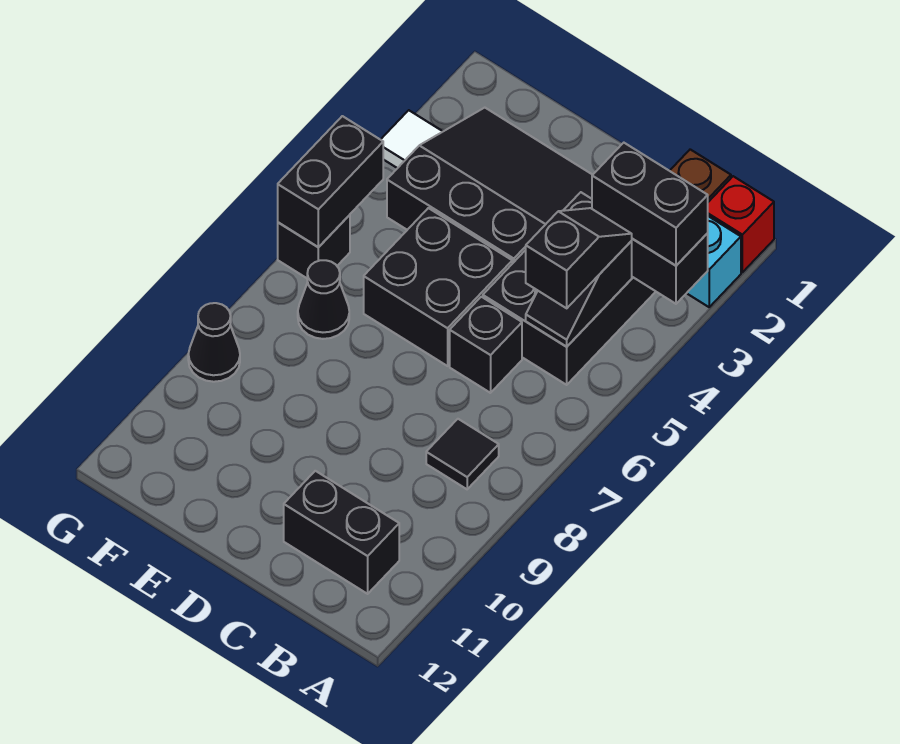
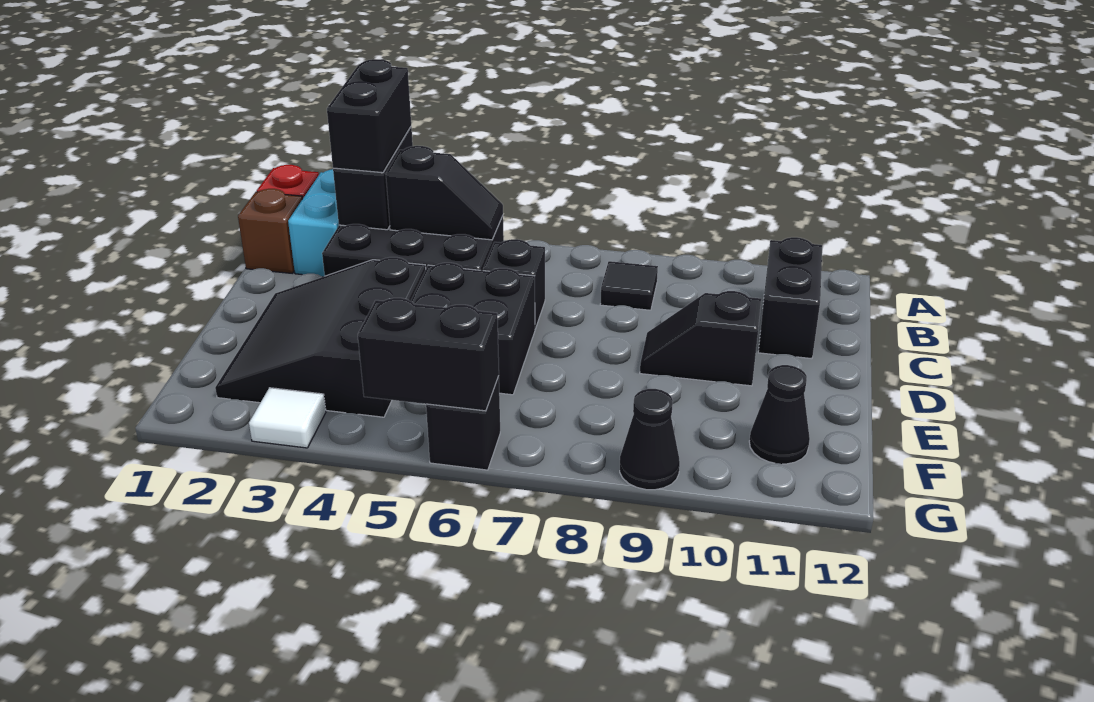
black 1x2 slope [526,208,632,308] -> black 1x2 slope moved to [640,291,762,386]
black 1x1 cone [298,260,349,339] -> black 1x1 cone moved to [749,365,810,464]

